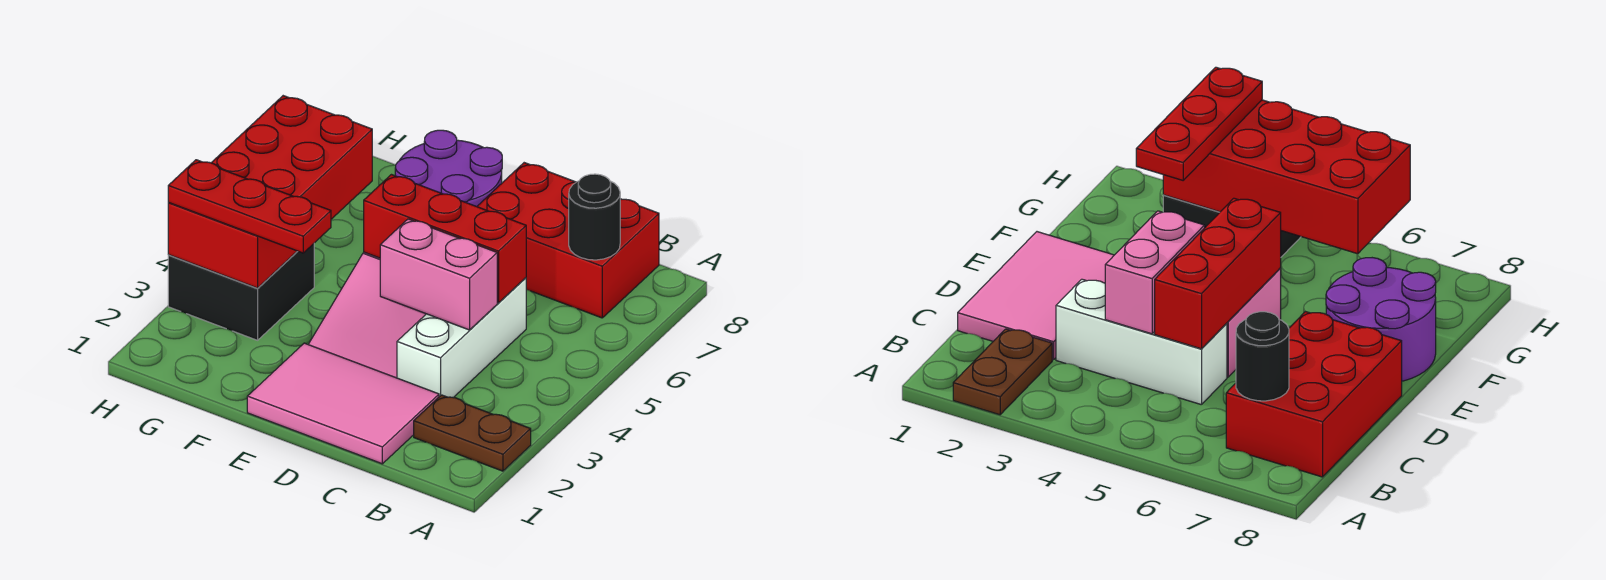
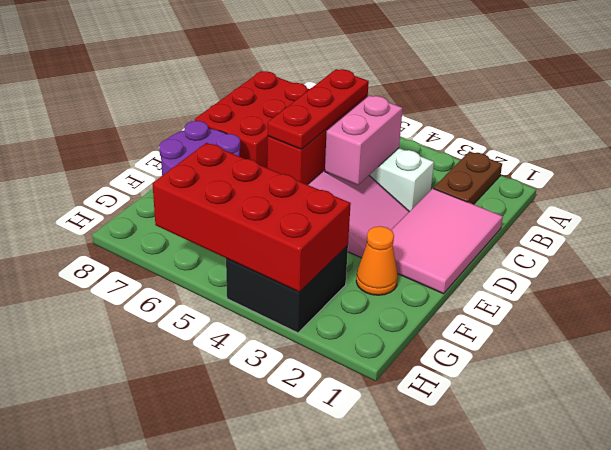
black 1x1 round brick [569,174,620,260] -> none
none -> orange 1x1 cone [356,226,398,295]
red 1x3 plate [168,160,331,253] -> red 1x3 plate moved to [268,69,369,149]

